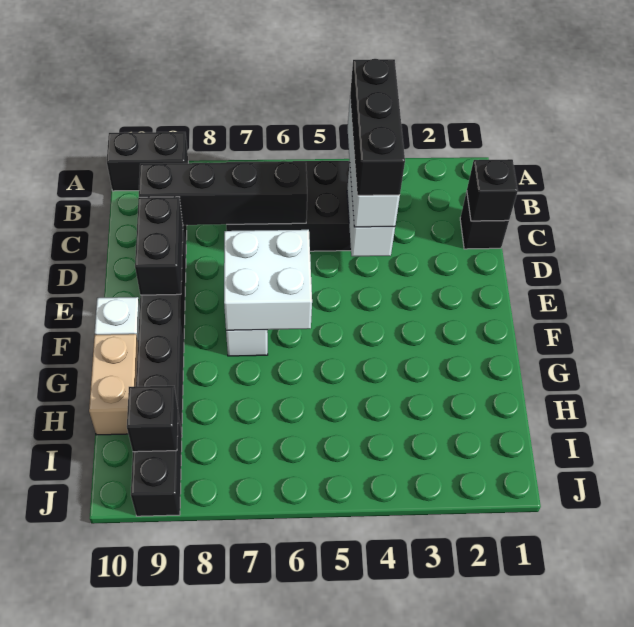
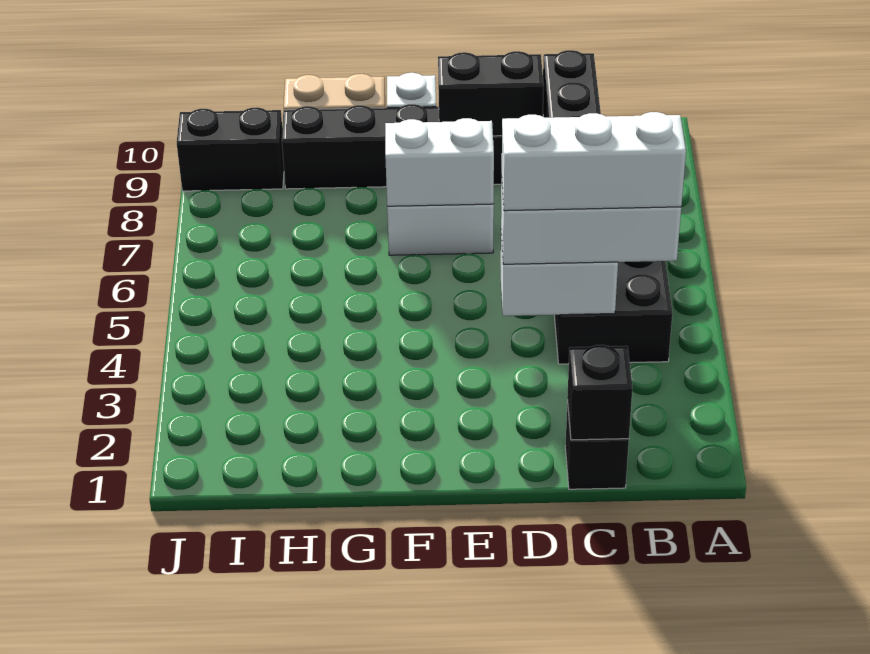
black 1x2 brick [107,132,188,191] -> none
black 1x3 brick [350,59,405,195] -> white 1x3 brick [502,112,686,211]
white 2x2 brick [224,230,312,330] -> white 1x2 brick [385,118,494,206]
black 1x1 brick [127,386,178,452] -> none

